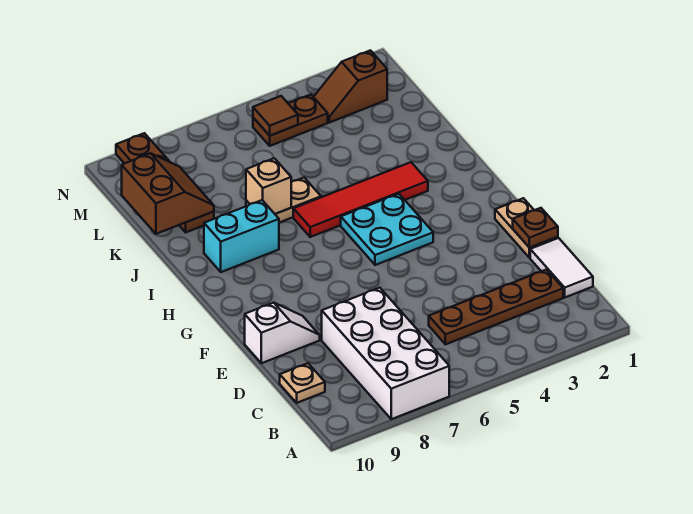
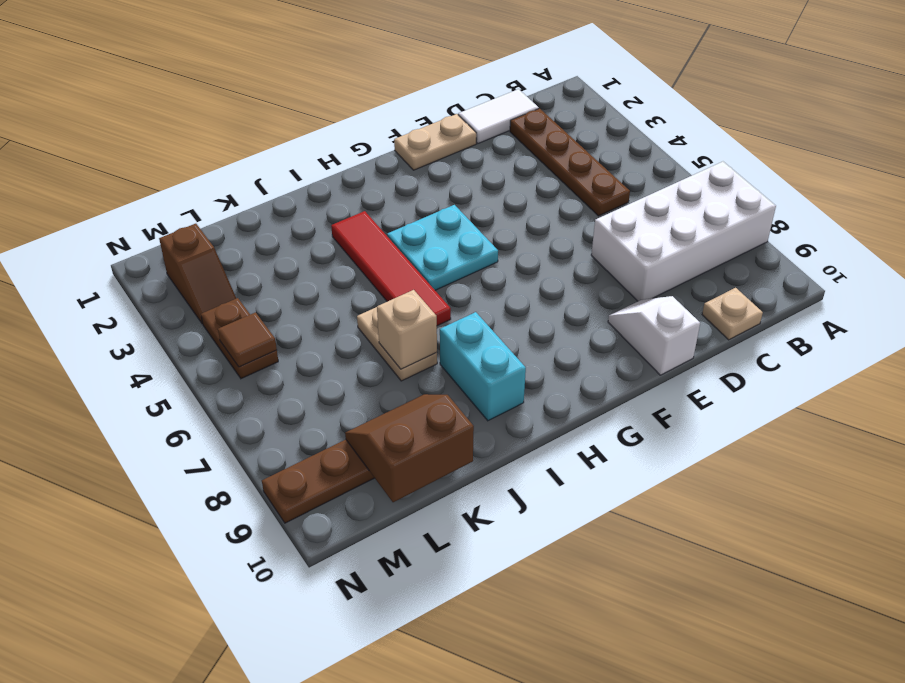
brown 1x1 plate [513,208,558,248] -> none

